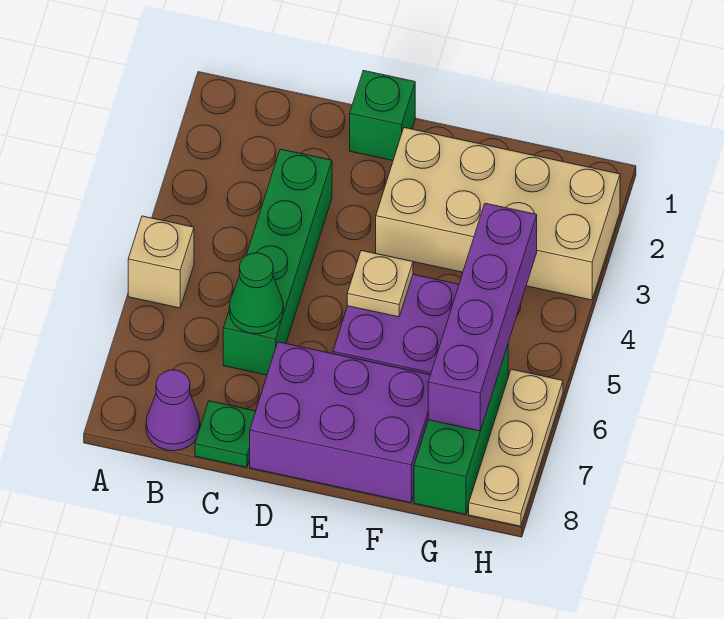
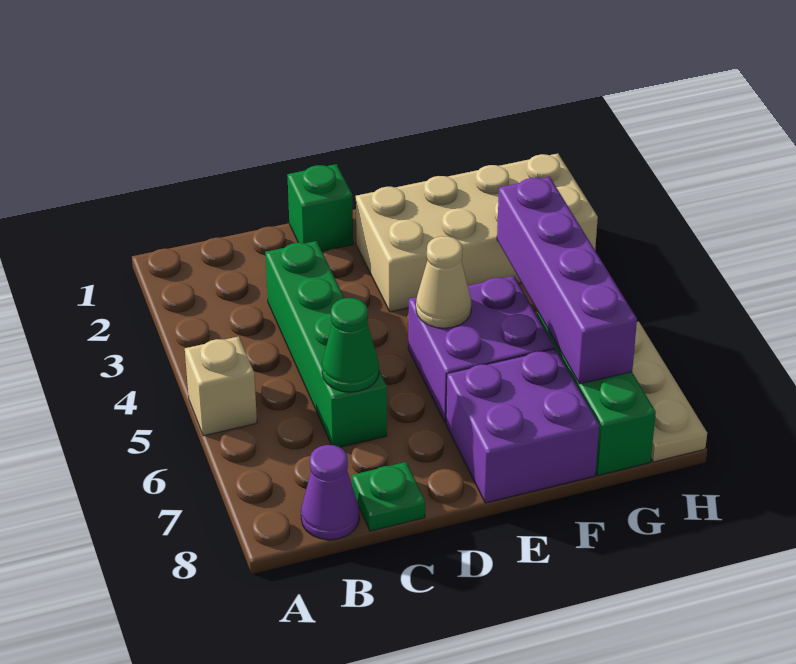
purple 2x3 brick [250,342,430,503] -> purple 2x2 brick [446,349,599,503]
tan 1x1 plate [347,251,413,317] -> tan 1x1 cone [416,236,471,328]

